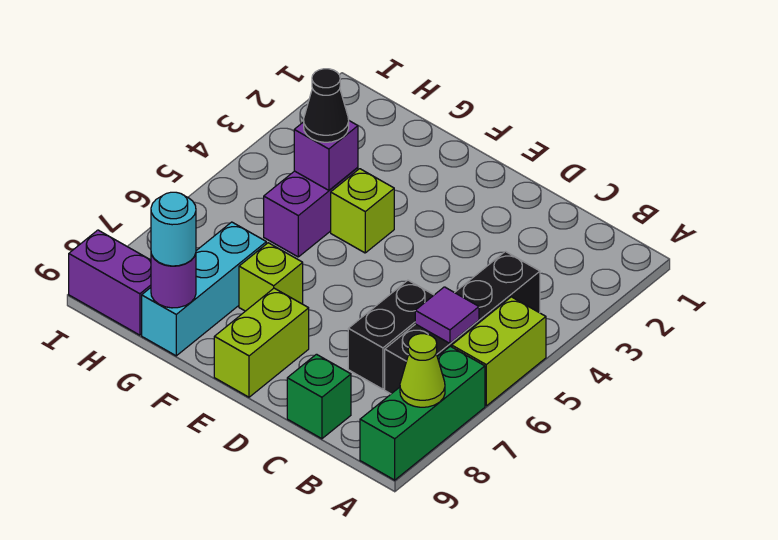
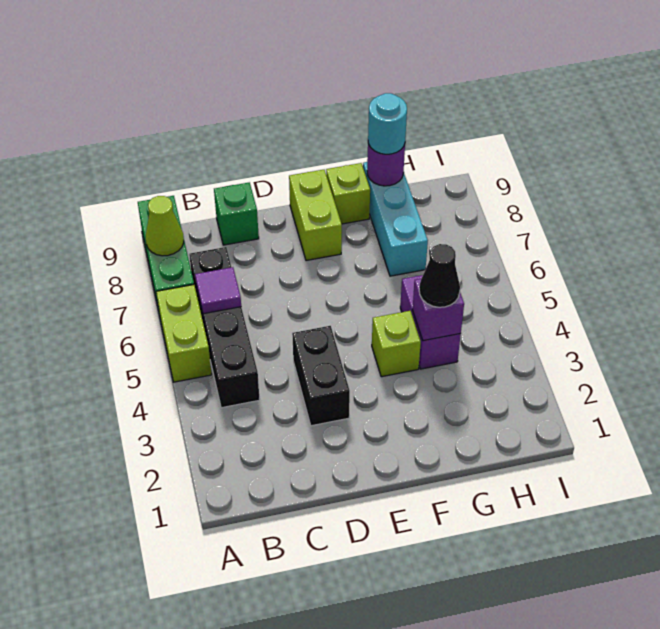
black 1x2 brick [348,280,434,389] -> black 1x2 brick moved to [292,326,350,426]
lime 1x1 brick [239,243,303,311] -> lime 1x1 brick moved to [326,163,370,224]
purple 1x2 brick [69,230,151,335] -> none

